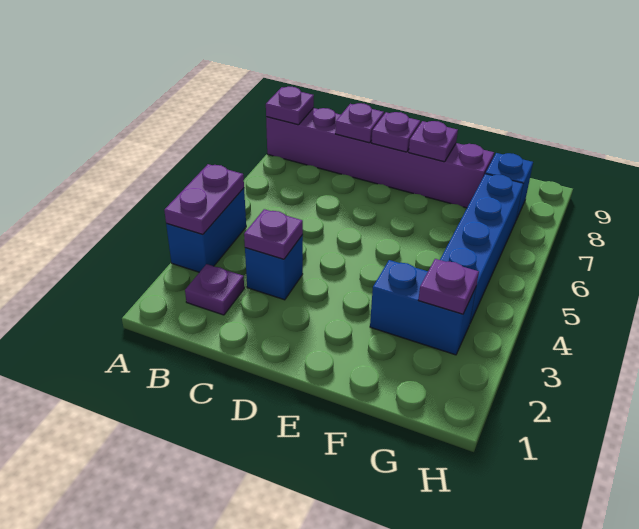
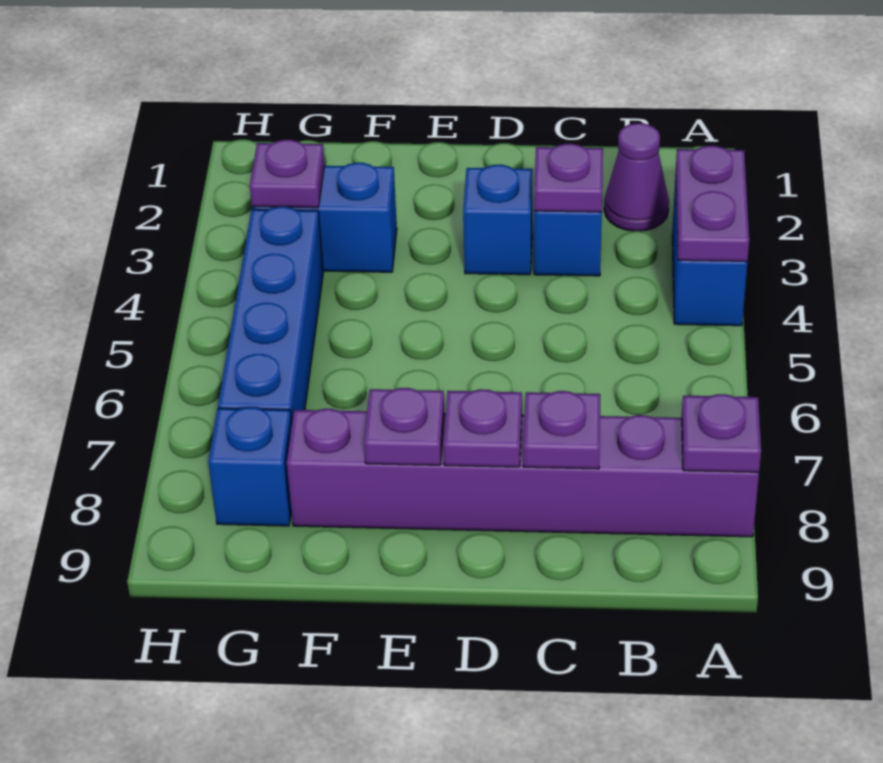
purple 1x1 plate [185,264,244,315] -> purple 1x1 cone [604,123,669,231]
none -> blue 1x1 brick [463,165,533,275]

